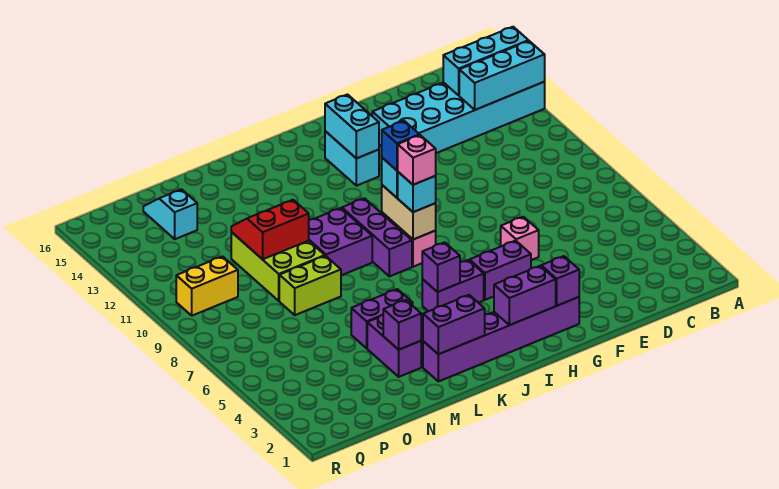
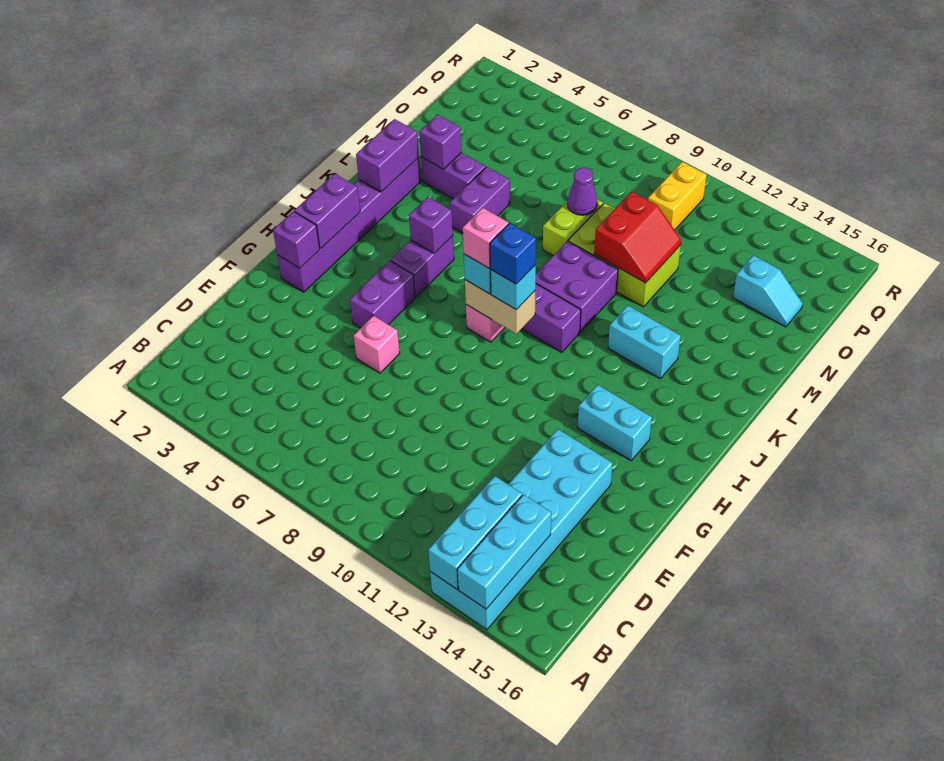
cyan 1x2 brick [325,95,379,158] -> cyan 1x2 brick moved to [608,305,681,378]
none -> purple 1x1 cone [568,167,597,215]

